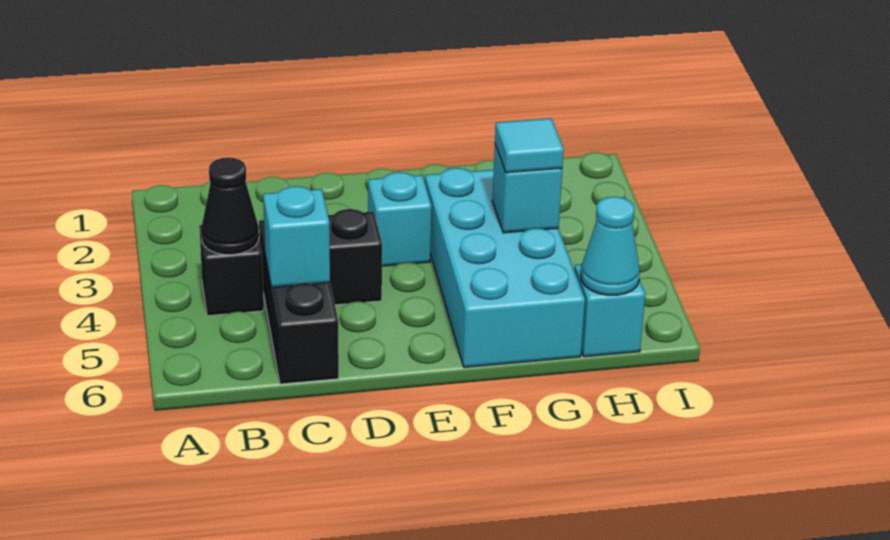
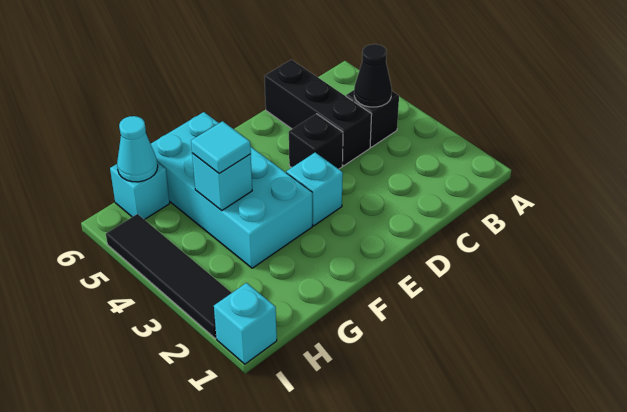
cyan 1x1 brick [263,186,330,287] -> cyan 1x1 brick moved to [214,283,277,364]
none -> black 1x4 tile [106,214,232,338]

